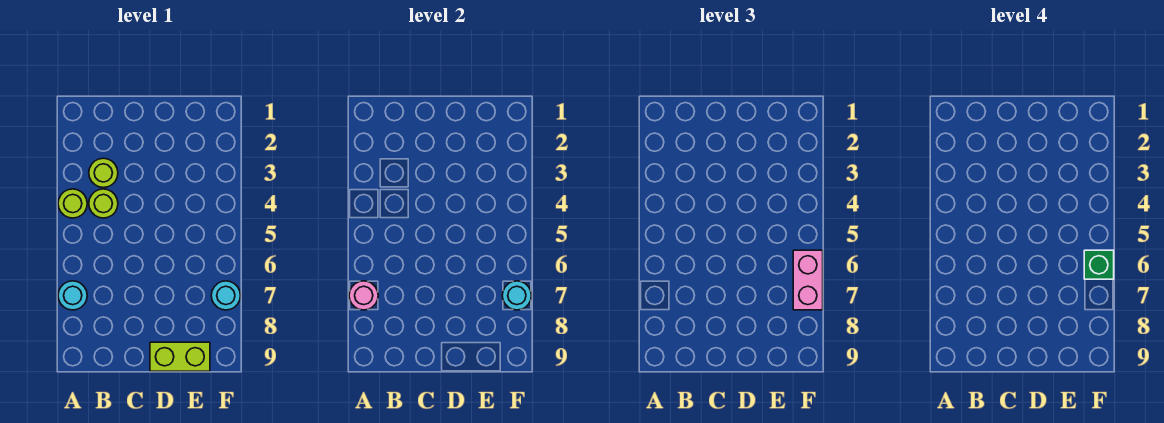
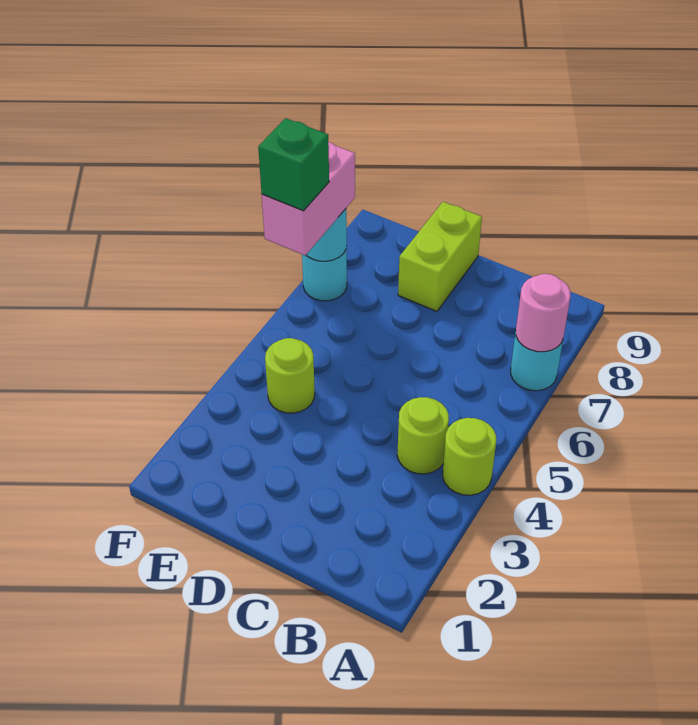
lime 1x1 round brick [89,158,118,188] -> lime 1x1 round brick moved to [265,338,315,413]
lime 1x2 brick [150,342,210,371] -> lime 1x2 brick turned to [398,202,482,311]

